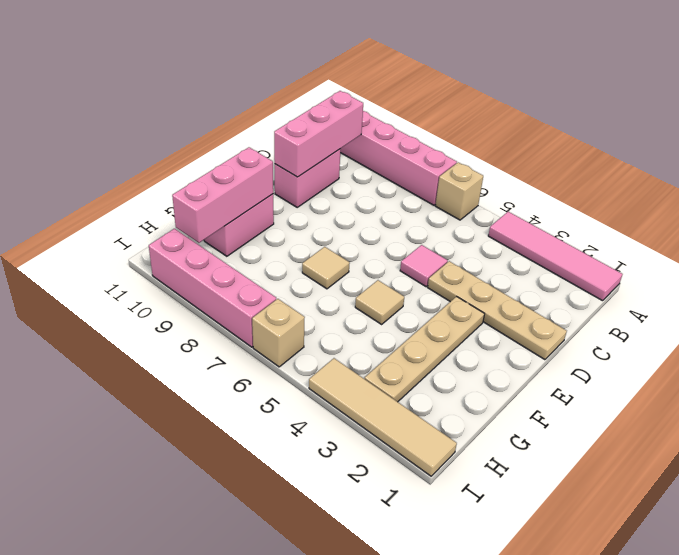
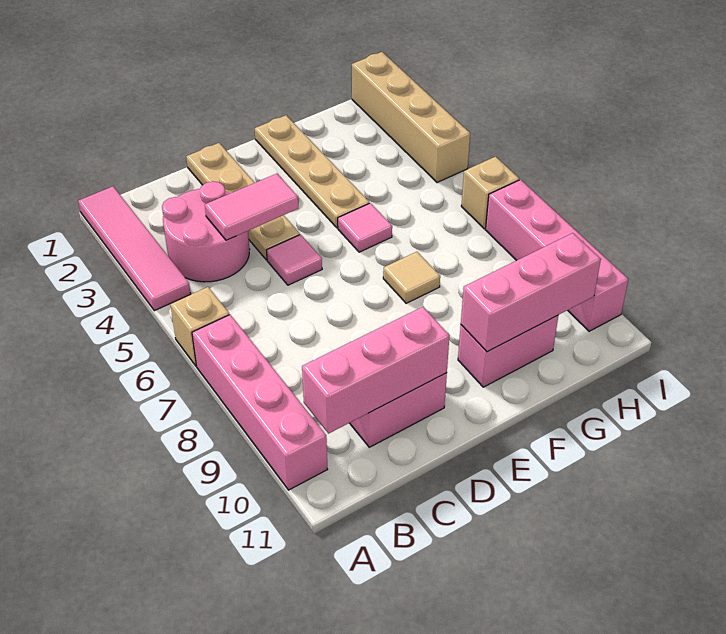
none -> pink 2x2 round brick [162,181,250,282]
none -> pink 1x2 tile [205,174,298,240]
tan 1x4 plate [365,297,484,402] -> tan 1x4 plate turned to [255,115,369,228]
tan 1x1 tile [355,280,404,324] -> pink 1x1 tile [338,203,392,252]
tan 1x4 tile [309,358,457,476] -> tan 1x4 brick [352,52,470,183]

